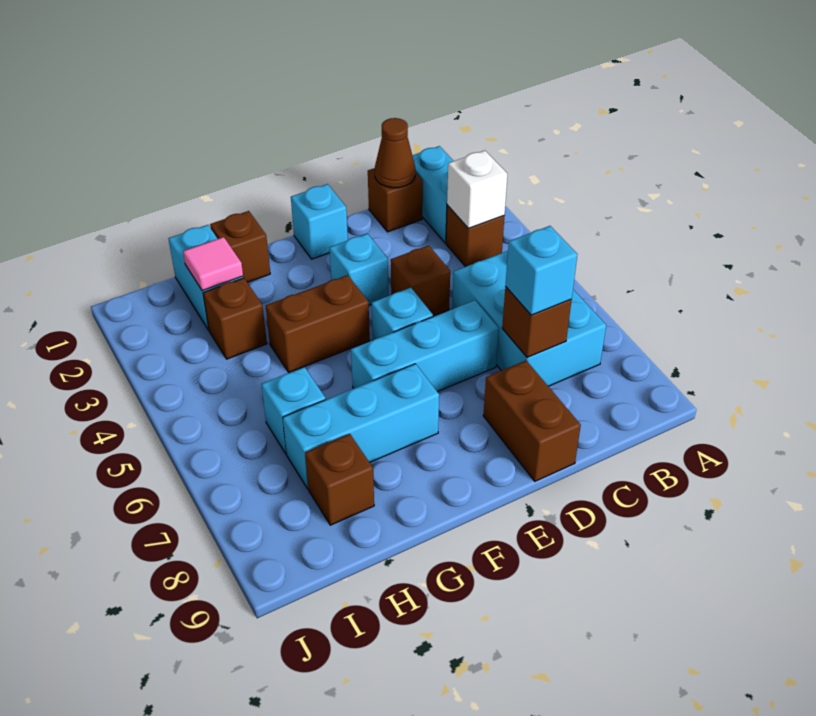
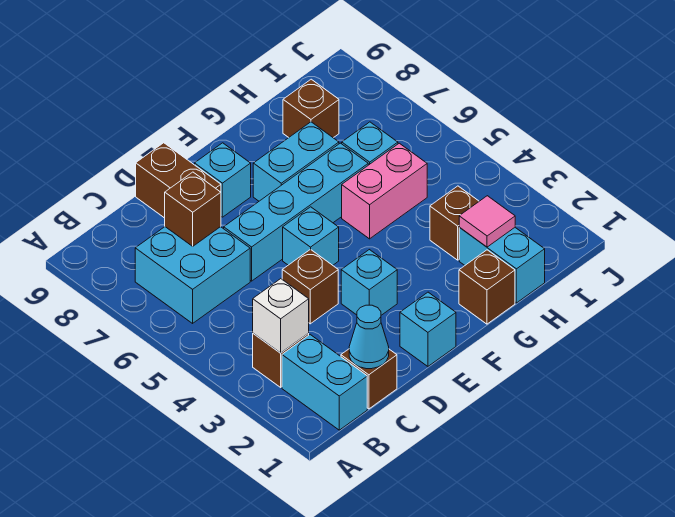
cyan 2x3 brick [452,251,606,386] -> cyan 2x2 brick [135,227,250,323]
brown 1x1 cone [375,118,415,188] -> cyan 1x1 cone [349,305,389,369]
cyan 1x1 brick [505,226,577,315] -> cyan 1x1 brick moved to [195,143,251,217]
cyan 1x3 brick [351,301,499,392] -> cyan 1x4 brick [224,143,368,281]
brown 1x2 brick [266,275,370,373] -> none
cyan 1x3 brick [283,364,439,489] -> cyan 1x2 brick [253,122,339,201]
none -> pink 1x2 brick [342,143,427,239]

